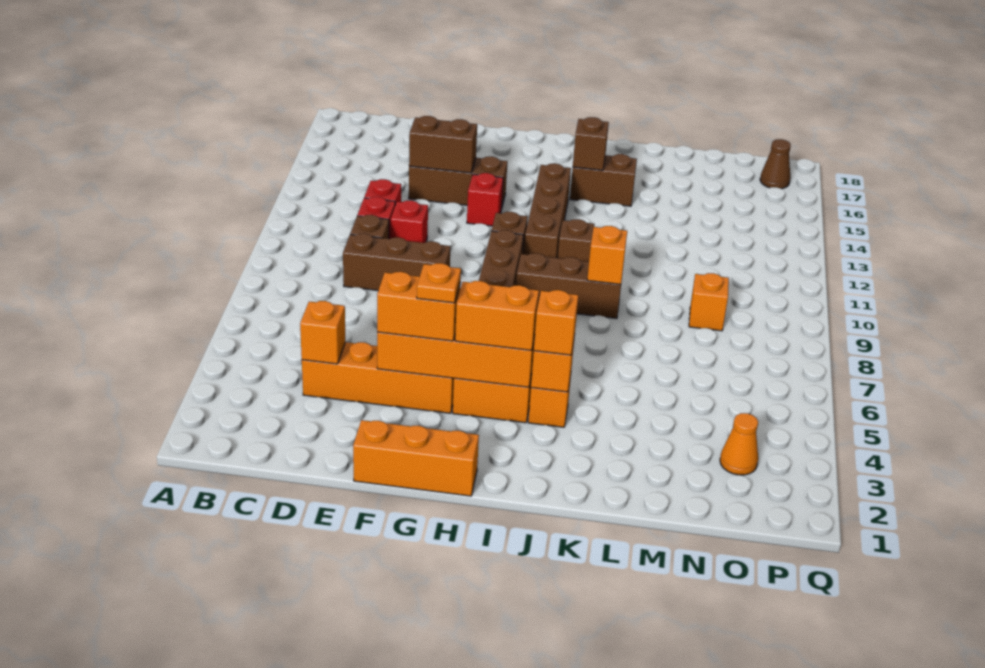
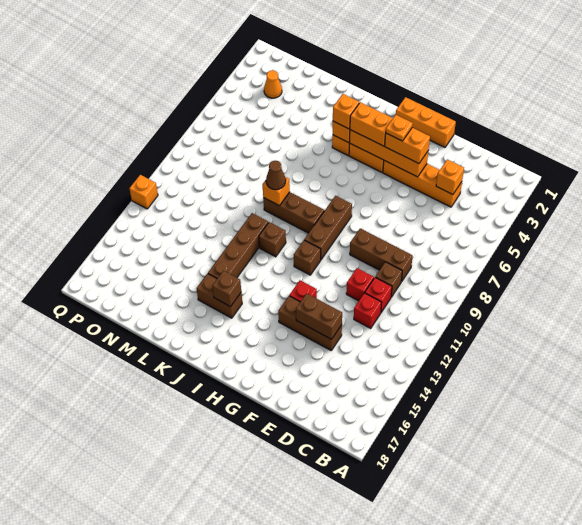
brown 1x4 brick [524,163,571,258] -> brown 1x4 brick moved to [208,213,268,279]
orange 1x1 brick [689,273,729,331] -> orange 1x1 brick moved to [129,175,158,209]
brown 1x1 cone [760,139,791,189] -> brown 1x1 cone moved to [266,161,286,190]

